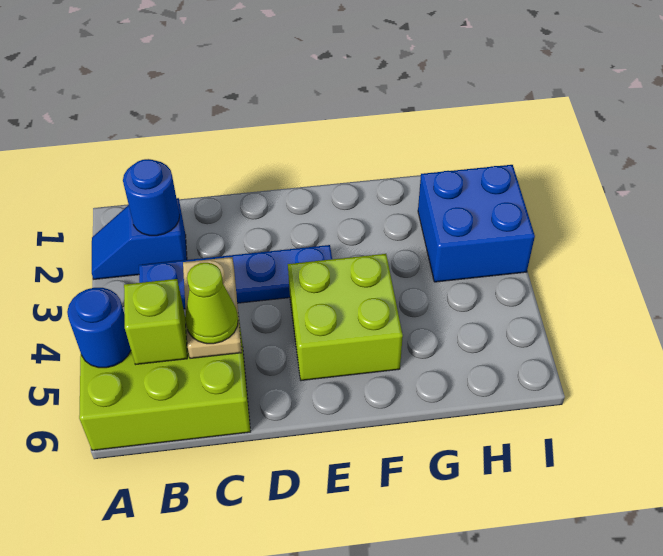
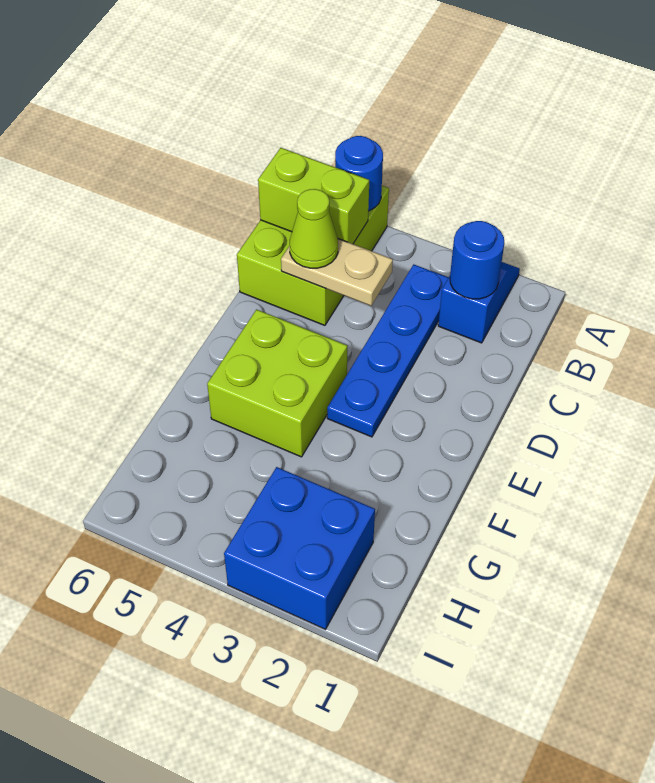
lime 1x1 brick [124,279,187,365] -> lime 1x2 brick [258,148,369,244]

